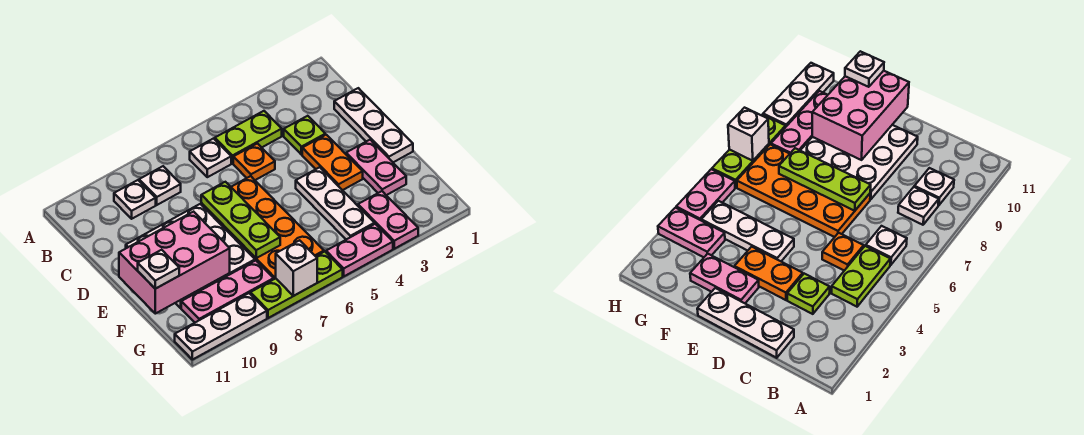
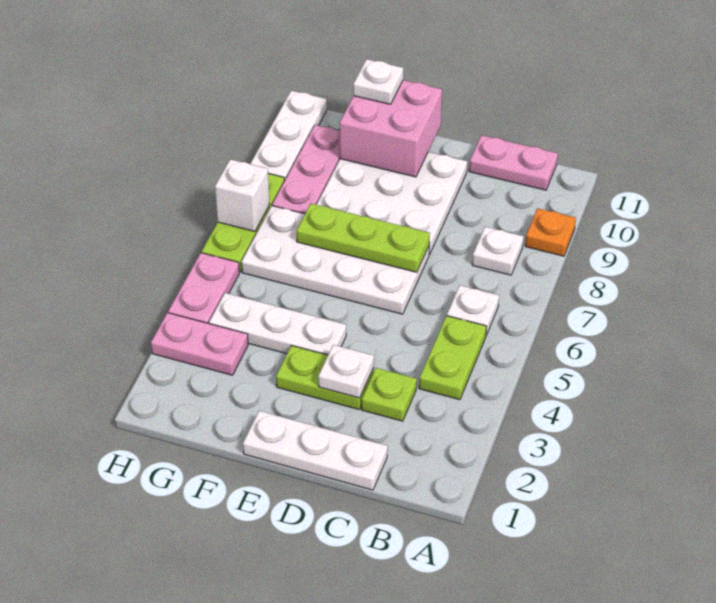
white 1x1 plate [114,180,156,219] -> white 1x1 plate moved to [318,345,374,398]
orange 1x1 plate [233,143,275,180] -> orange 1x1 plate moved to [525,208,576,256]
orange 1x2 plate [302,135,363,190] -> lime 1x2 plate [276,345,374,410]
orange 2x4 plate [201,176,324,279] -> white 2x4 plate [241,206,429,314]
pink 1x2 plate [346,140,406,195] -> pink 1x2 plate moved to [469,135,558,190]
pink 2x3 brick [119,212,230,314] -> pink 2x2 brick [340,80,442,177]

